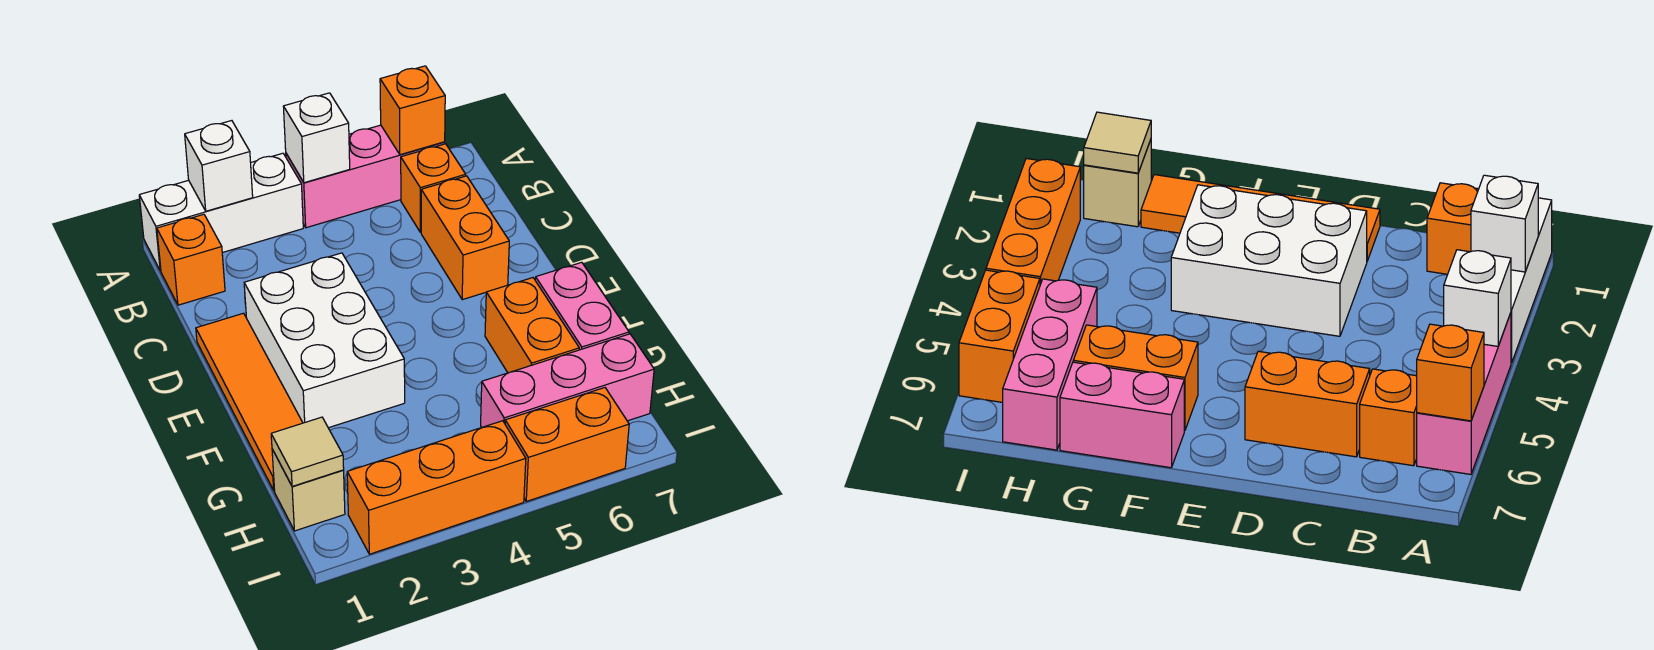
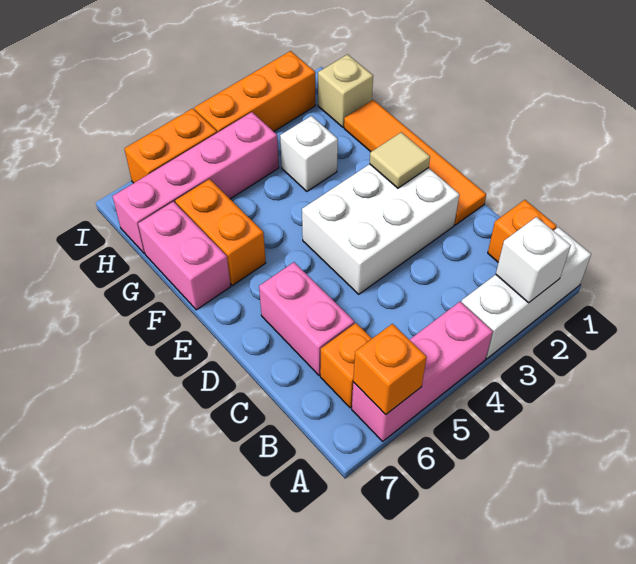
white 1x1 brick [283,93,350,183] -> white 1x1 brick moved to [280,116,338,191]
orange 1x2 brick [421,176,509,300] -> pink 1x2 brick [259,262,354,375]
white 2x3 brick [244,253,405,428] -> white 2x3 brick turned to [302,164,459,294]
tan 1x1 tile [271,417,344,486] -> tan 1x1 tile moved to [370,132,430,188]
pink 1x3 brick [481,334,654,427] -> pink 1x4 brick [113,112,279,254]

